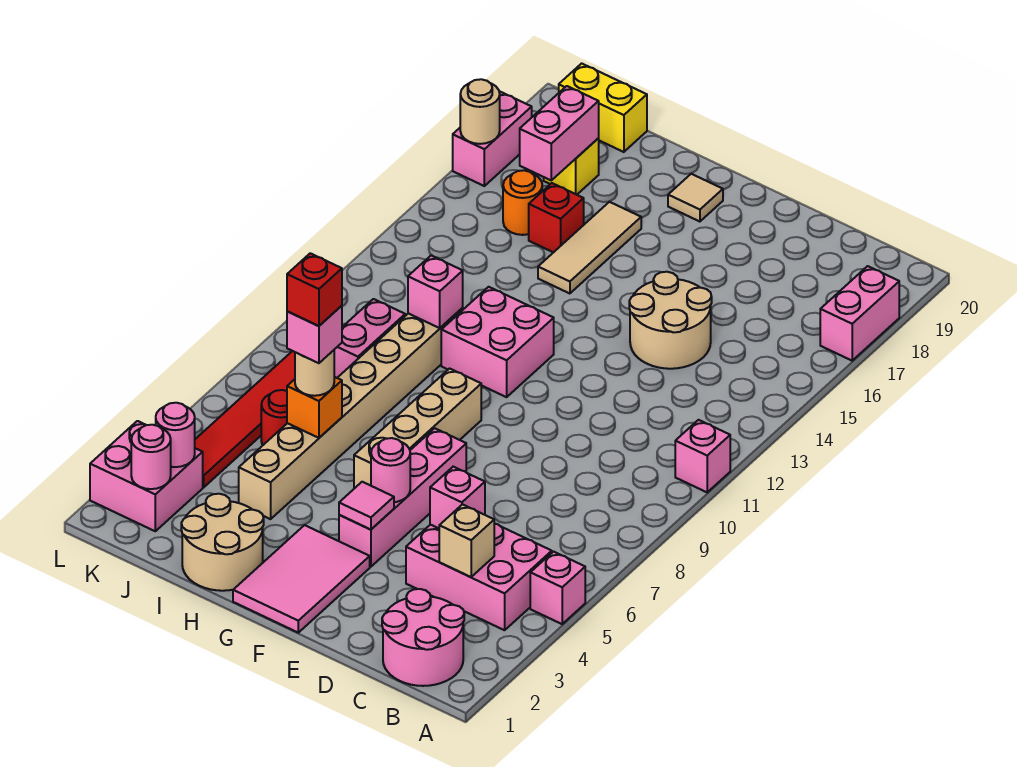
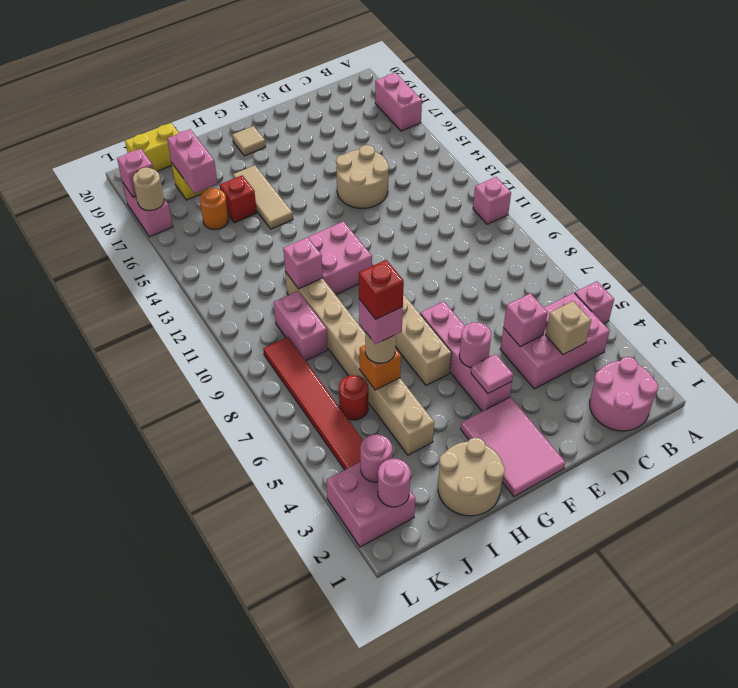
none -> pink 1x1 brick [117,149,153,197]

